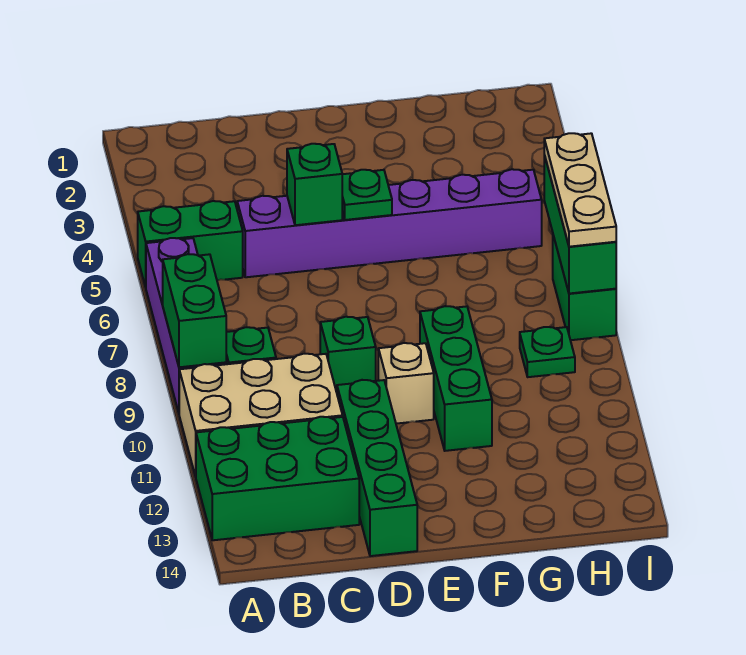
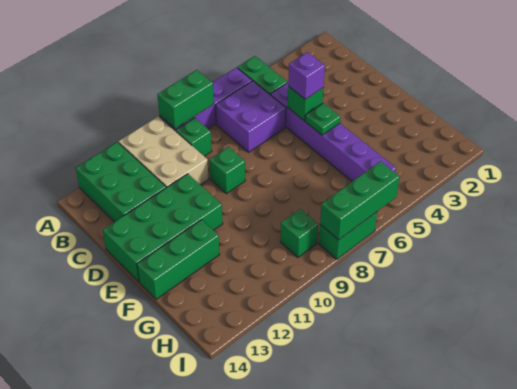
none -> purple 2x2 brick [215,81,286,152]
none -> purple 1x1 brick [288,52,325,99]
green 1x4 brick [337,380,417,556] -> green 2x4 brick [103,174,223,282]
tan 1x1 brick [378,343,434,424] -> none
green 1x3 brick [420,306,492,451] -> green 1x3 brick moved to [137,220,220,299]
green 1x1 plate [520,327,575,377] -> green 1x1 brick [280,209,318,257]
tan 1x3 plate [544,133,616,247] -> none

